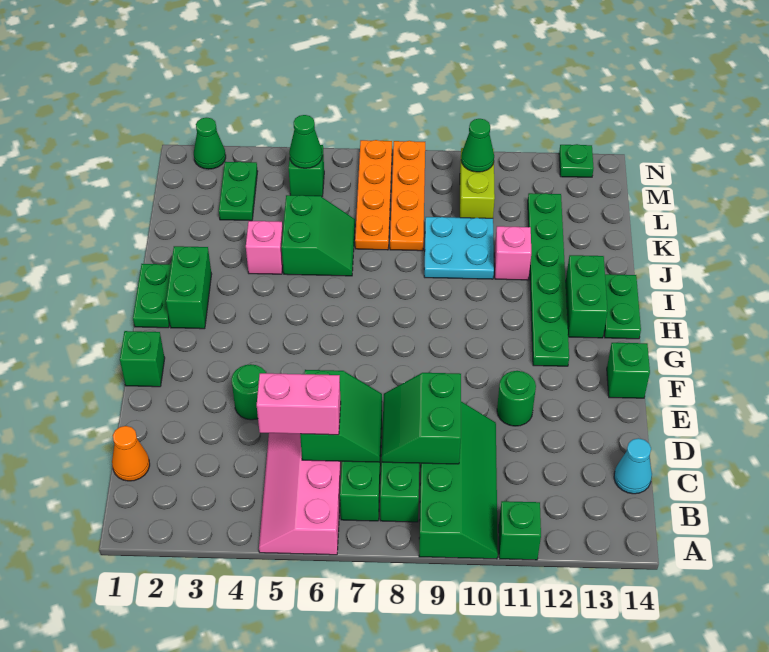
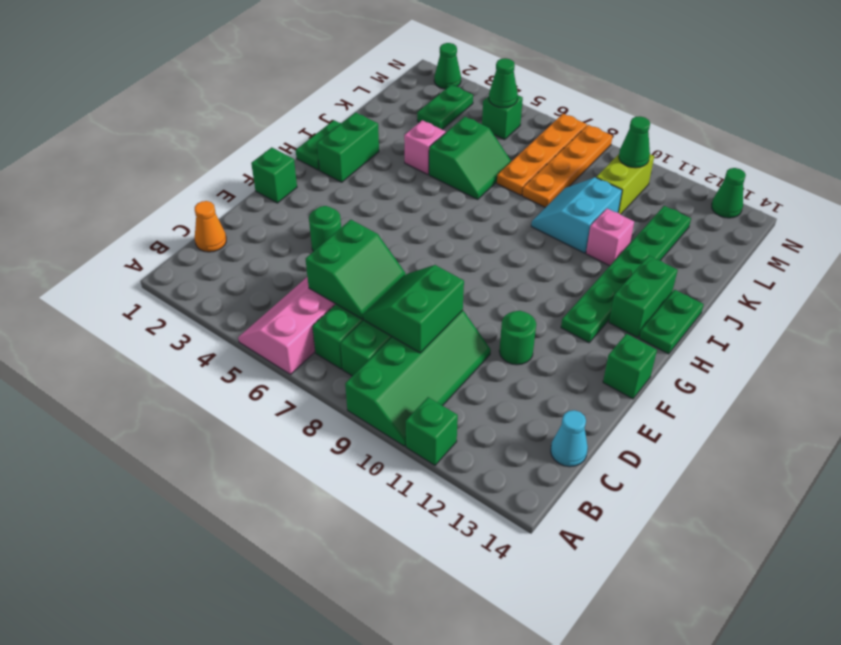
pink 1x2 brick [257,373,341,435] -> none
cyan 2x2 plate [424,217,494,279] -> cyan 2x2 slope [531,177,622,253]
green 1x1 plate [559,144,594,177] -> green 1x1 cone [712,168,746,218]

